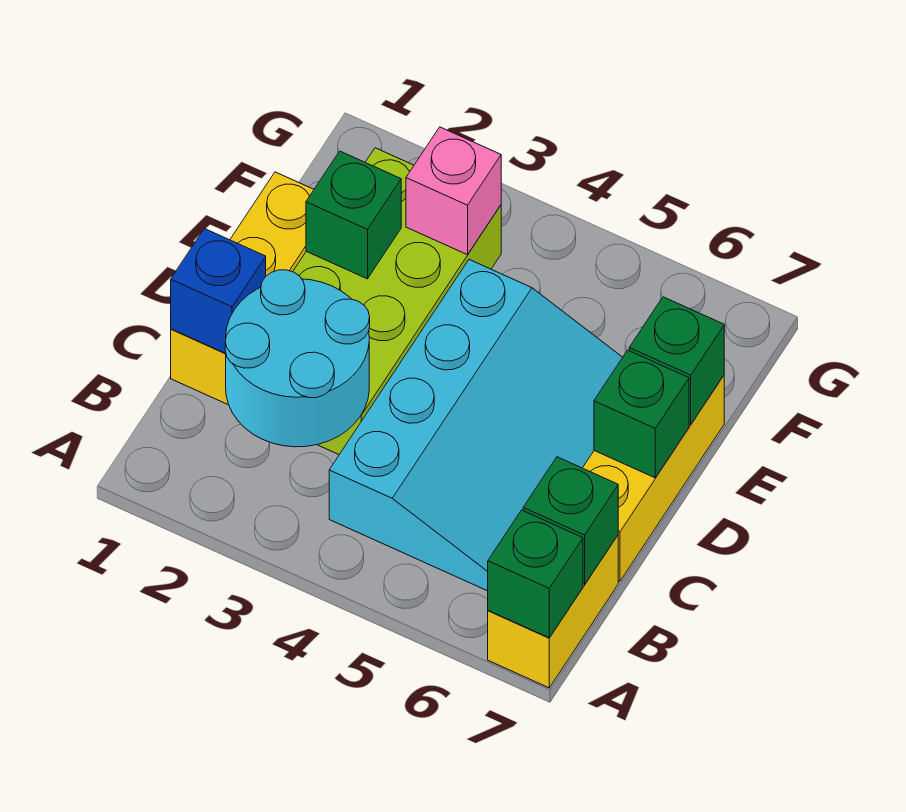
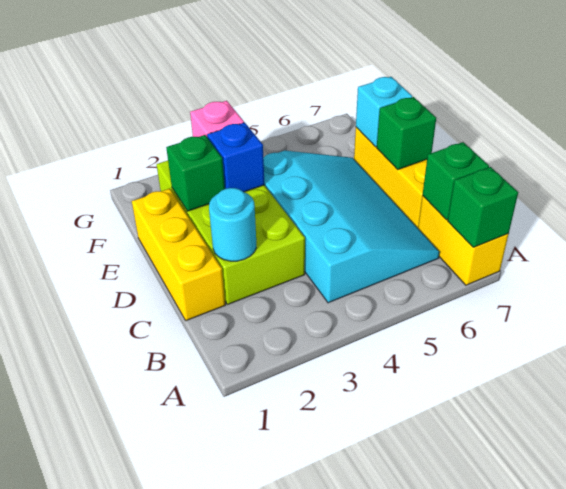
cyan 2x2 round brick [225,270,370,447] -> cyan 1x1 round brick [209,188,256,261]
blue 1x1 brick [171,229,266,353] -> blue 1x1 brick moved to [207,122,264,192]
green 1x1 brick [629,297,724,425] -> cyan 1x1 brick [356,77,412,147]

